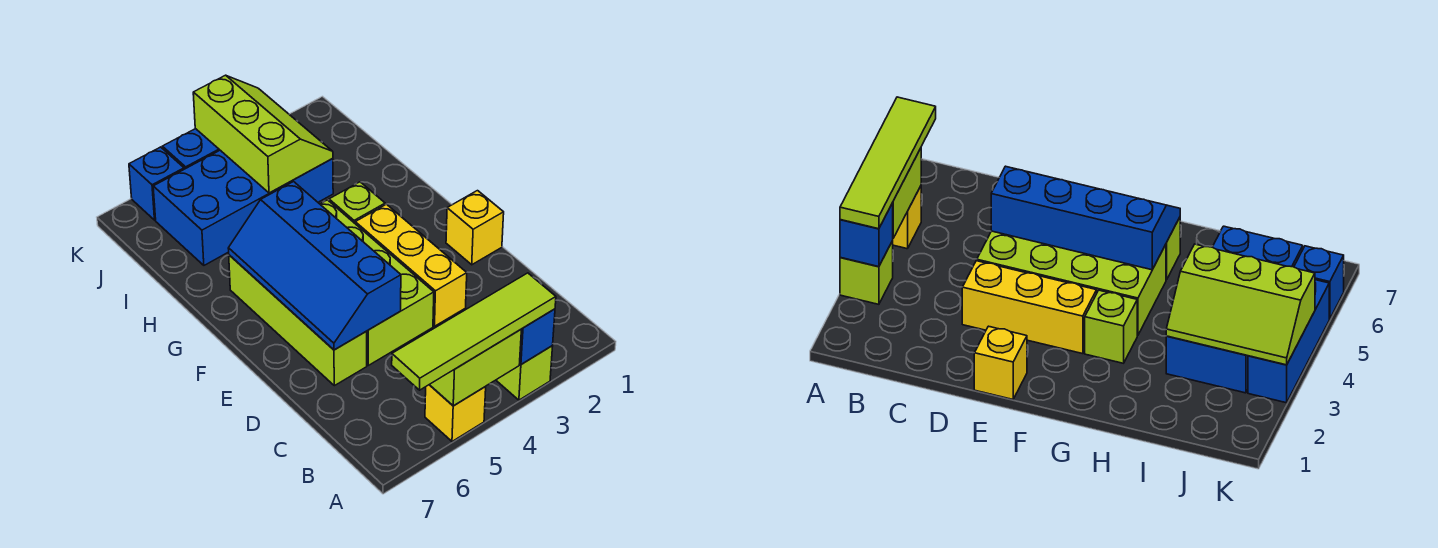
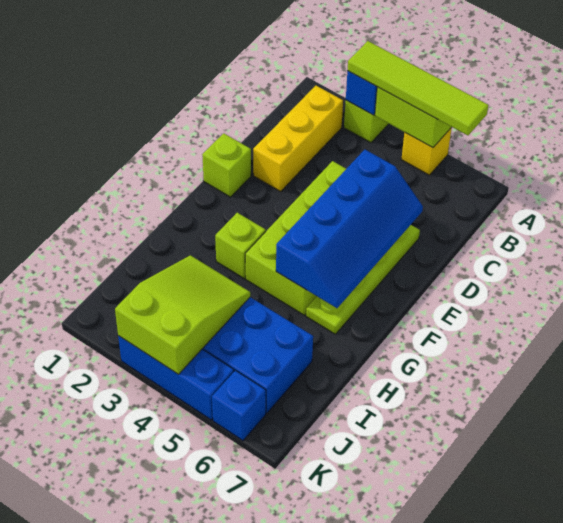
yellow 1x3 brick [355,204,467,326] -> yellow 1x3 brick moved to [253,86,343,192]
lime 1x4 brick [229,255,367,386] -> lime 1x4 plate [306,225,420,334]
yellow 1x1 brick [446,191,504,265] -> lime 1x1 brick [202,133,251,197]
lime 2x3 slope [193,75,333,193] -> lime 2x3 slope turned to [115,255,250,374]

